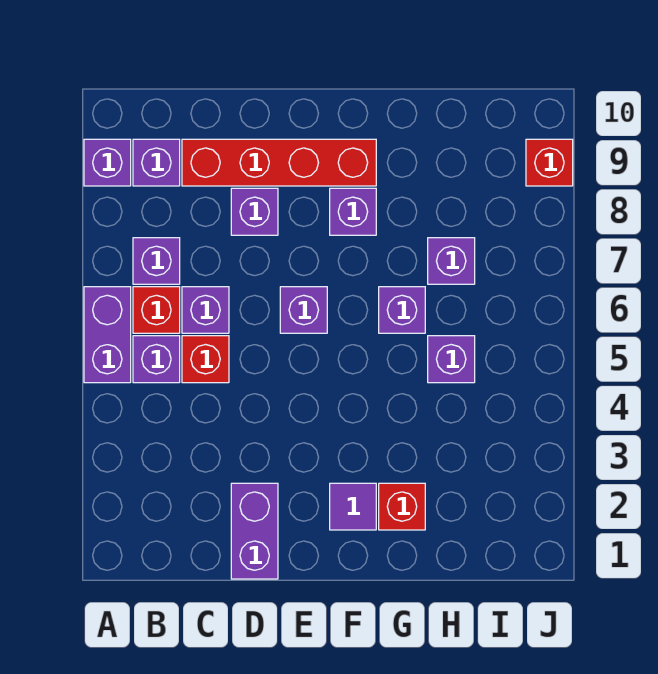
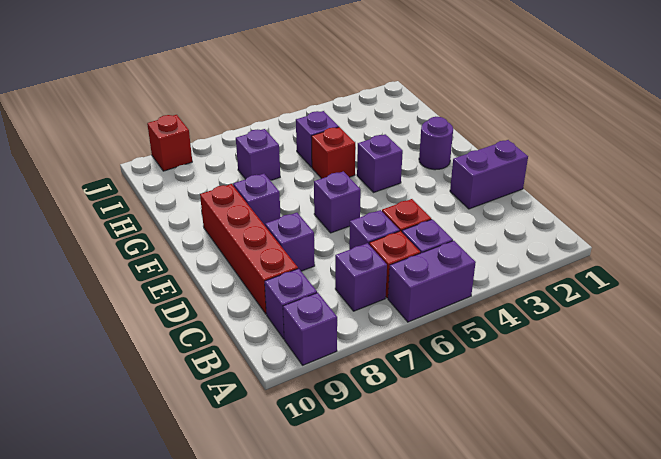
purple 1x1 tile [330,483,376,530] -> purple 1x1 round brick [419,117,453,170]
red 1x1 brick [379,483,425,530] -> red 1x1 brick moved to [311,127,355,179]
purple 1x1 brick [379,287,425,333] -> purple 1x1 brick moved to [357,134,403,193]

